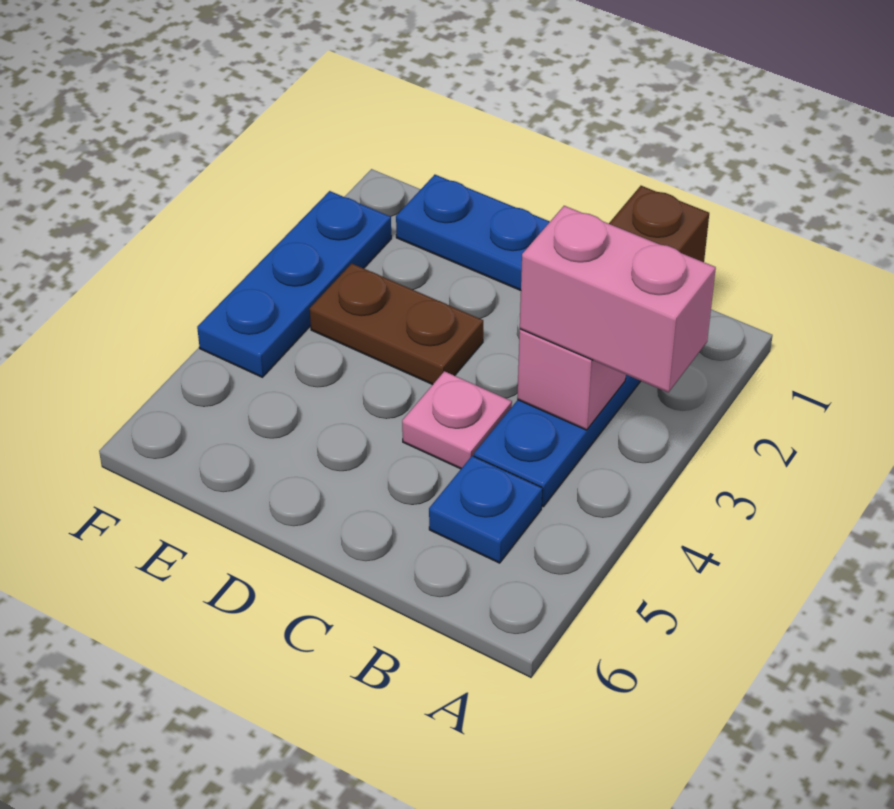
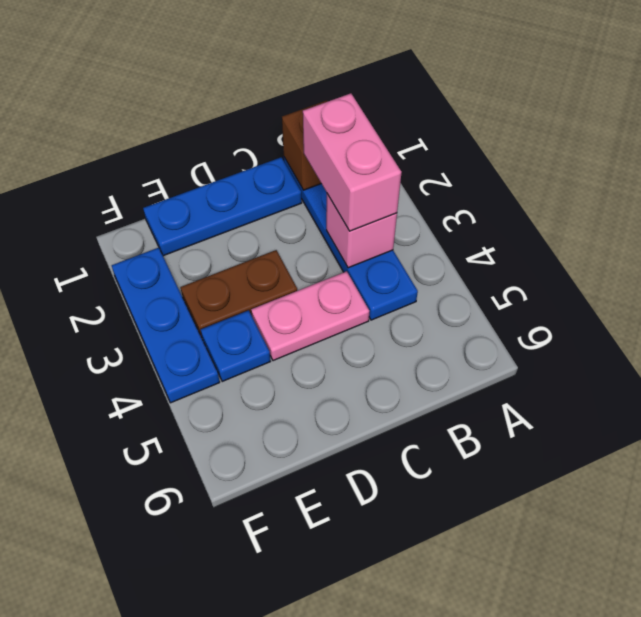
pink 1x2 brick [520,206,716,392] -> pink 1x2 brick turned to [303,93,401,231]
blue 1x1 plate [429,456,542,563] -> blue 1x1 plate moved to [201,310,270,382]
pink 1x1 plate [402,371,512,469] -> pink 1x2 plate [251,271,369,361]

